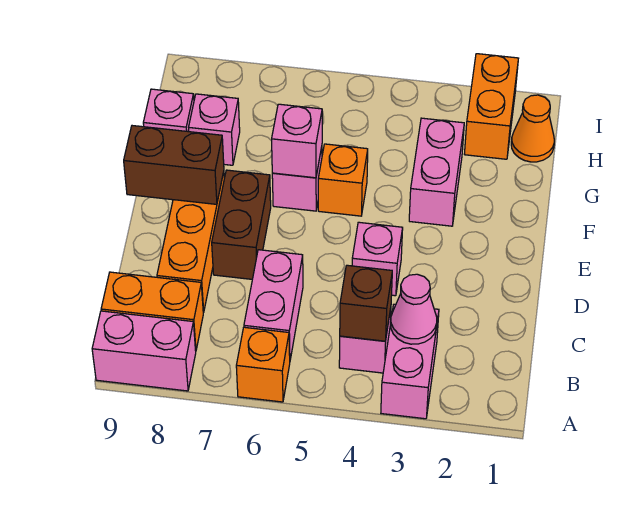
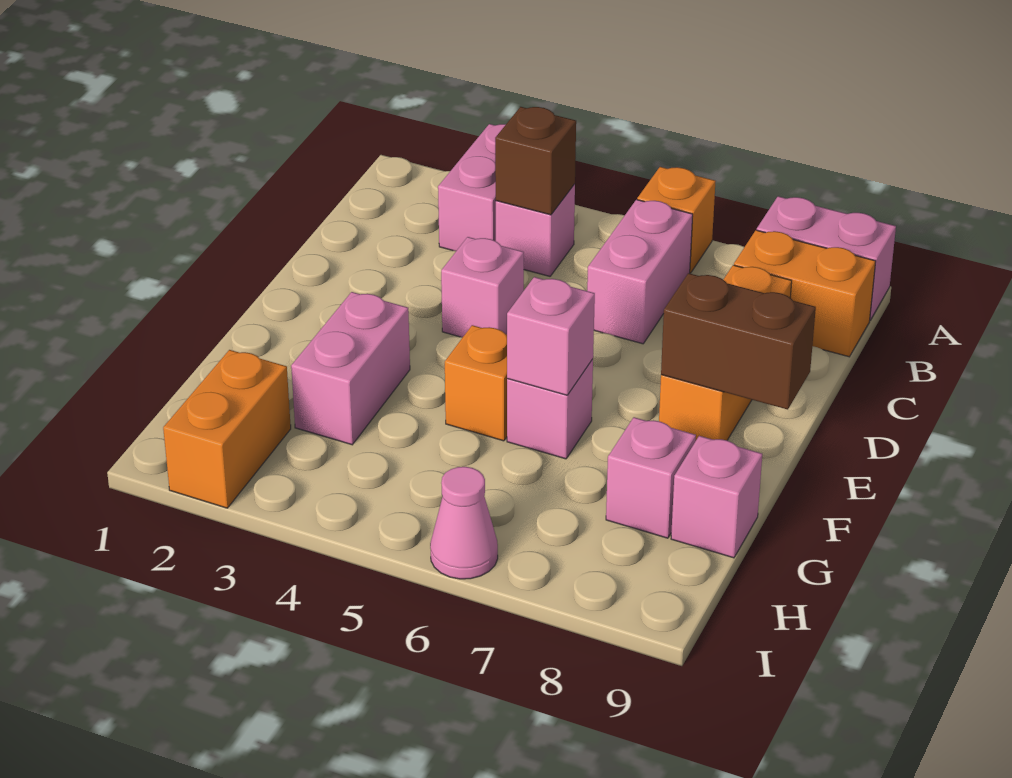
pink 1x1 cone [390,274,437,344] -> pink 1x1 cone moved to [430,467,498,579]
brown 1x2 brick [212,170,271,279] -> none
orange 1x1 cone [511,95,554,162] -> none

